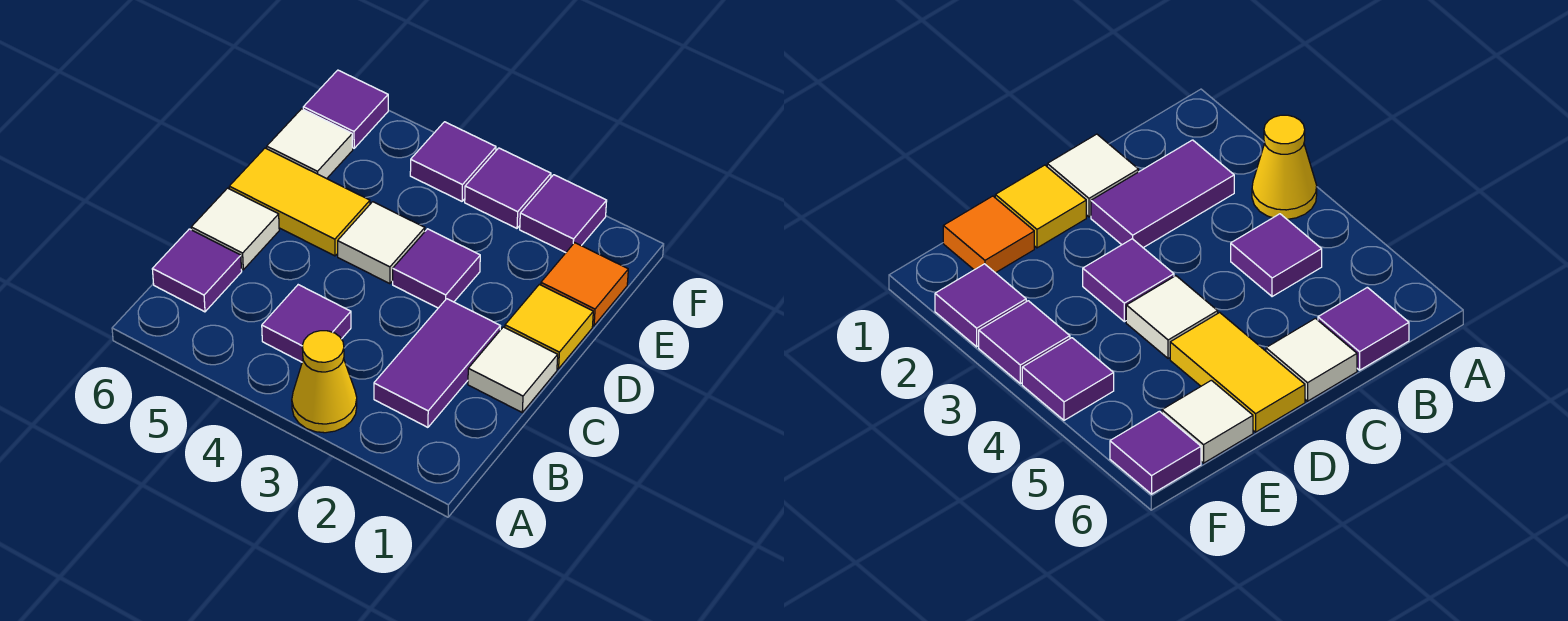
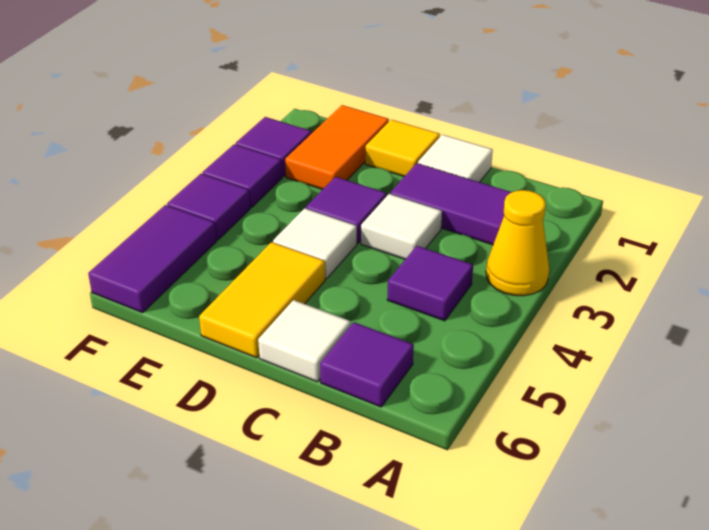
orange 1x1 tile [541,243,628,326] -> orange 1x2 tile [285,105,389,189]
white 1x1 tile [267,109,353,179] -> white 1x1 tile moved to [361,194,442,259]
purple 1x1 tile [303,70,388,148] -> purple 1x2 tile [88,205,216,313]

